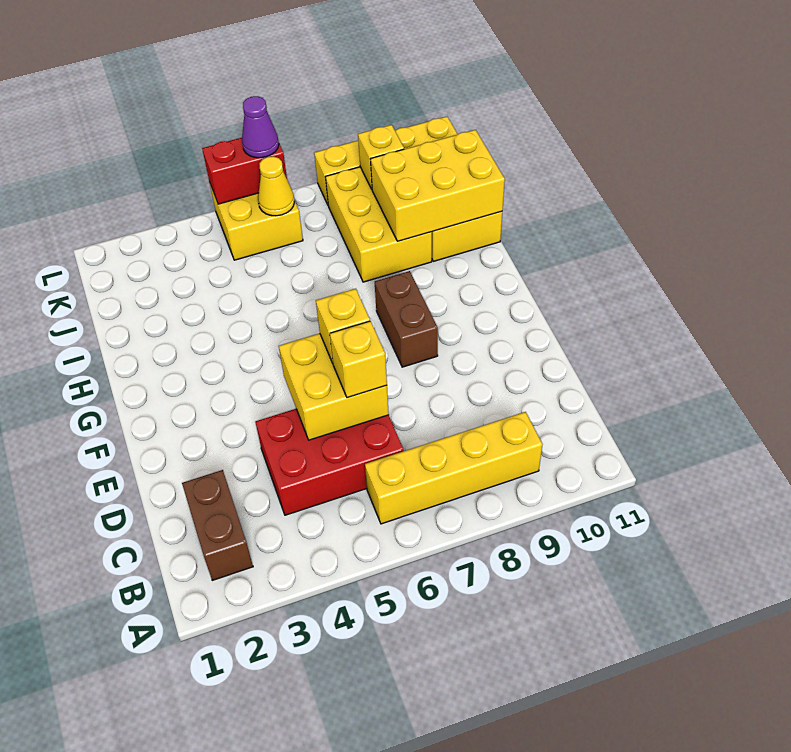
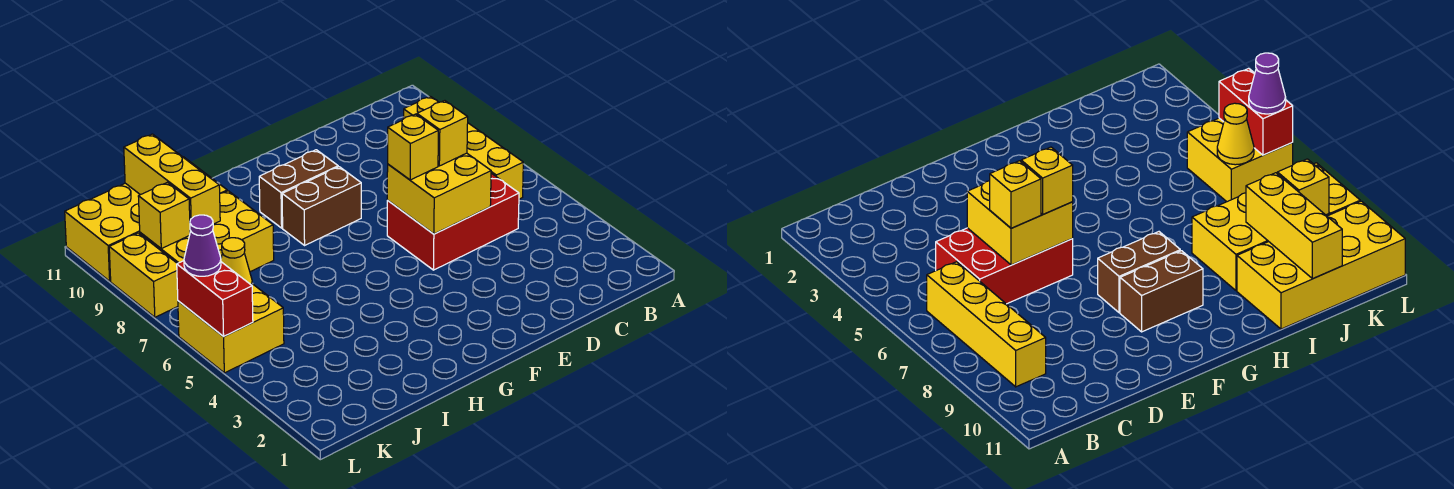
brown 1x2 brick [182,470,253,580] -> brown 1x2 brick moved to [259,150,338,228]
red 2x3 brick [255,409,404,515] -> red 2x3 brick turned to [387,173,519,270]
yellow 2x3 brick [371,130,505,241] -> yellow 1x3 brick [124,134,220,231]

